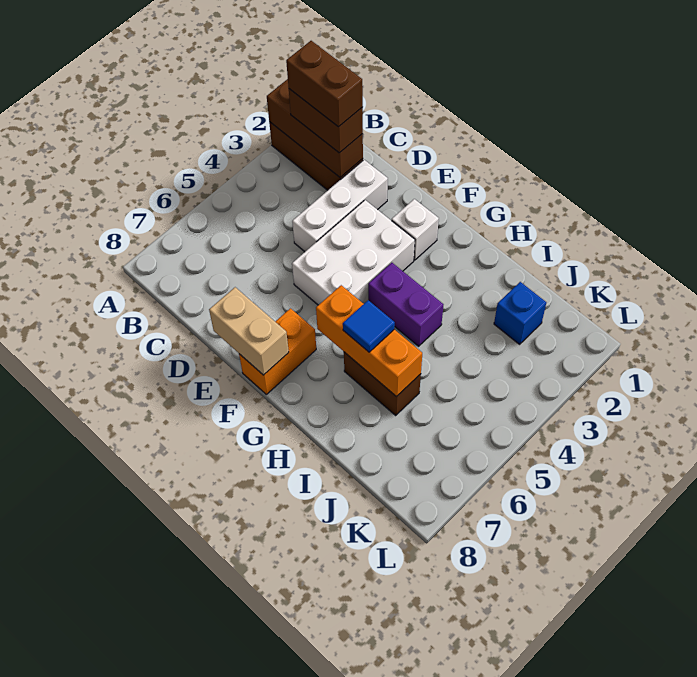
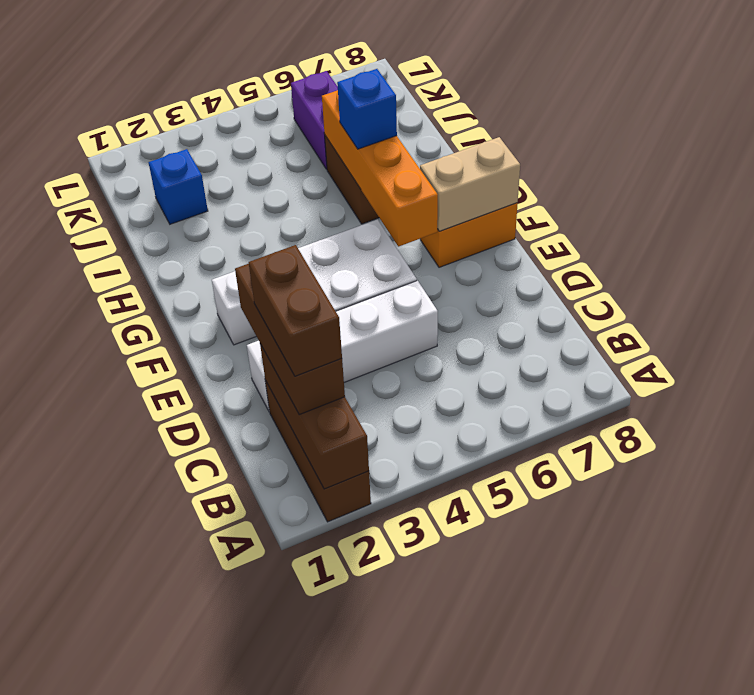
brown 1x2 brick [289,89,363,153] -> brown 1x3 brick [235,264,345,415]
white 1x3 brick [292,160,388,252] -> white 1x4 brick [247,280,438,412]
tan 1x2 brick [209,287,289,375] -> tan 1x2 brick turned to [420,137,520,231]
purple 1x2 brick [368,263,443,346] -> purple 1x2 brick moved to [291,71,338,169]
orange 1x3 brick [316,285,422,397] -> orange 1x4 brick [322,90,438,247]
blue 1x1 tile [343,300,395,352] -> blue 1x1 brick [337,69,397,149]

